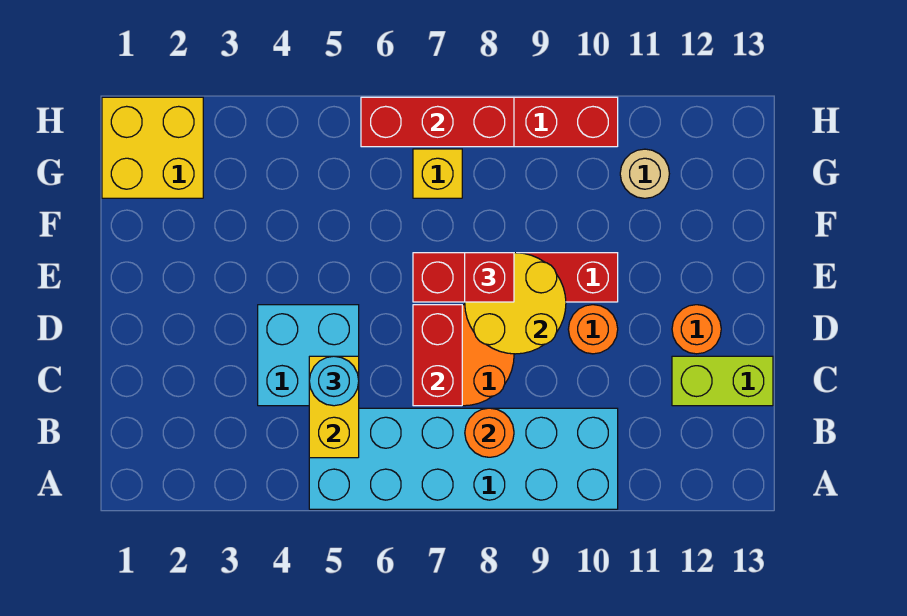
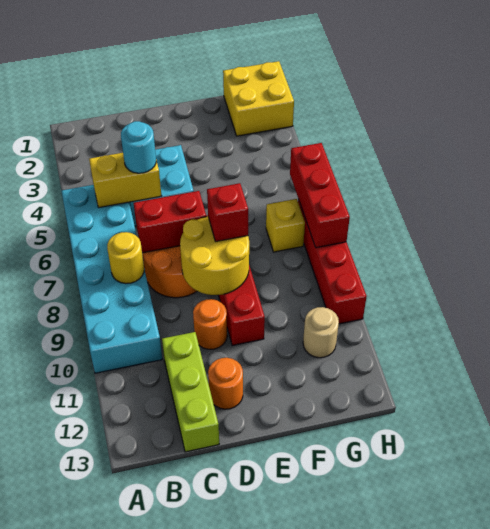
orange 1x1 round brick [465,408,514,457] -> yellow 1x1 round brick [107,232,144,284]
lime 1x2 brick [672,356,773,406] -> lime 1x3 brick [162,332,219,452]

